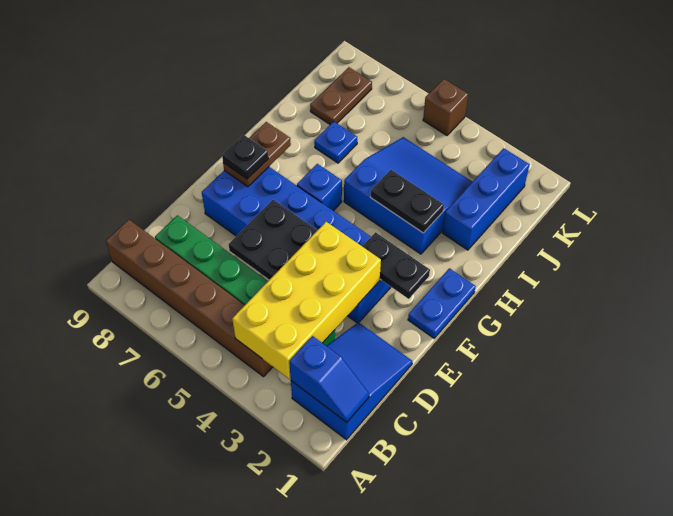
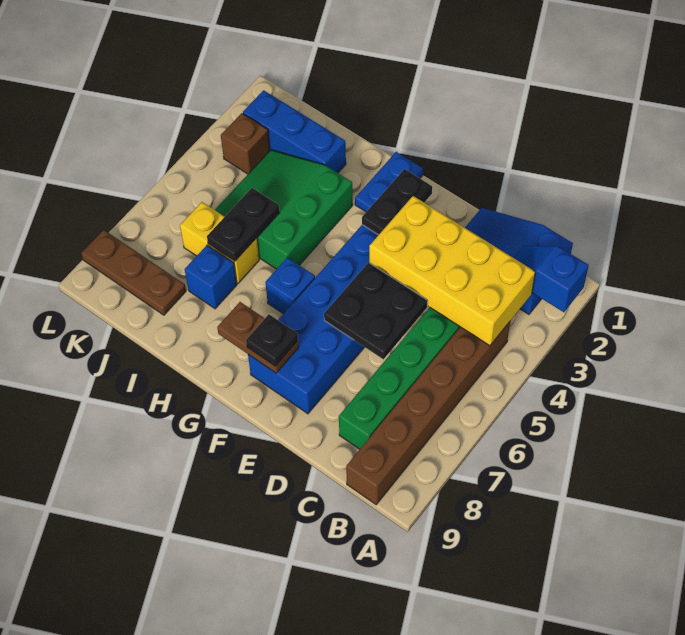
blue 1x2 slope [289,336,369,422] -> blue 1x2 slope turned to [514,246,589,312]
blue 1x2 plate [408,268,476,338] -> blue 1x2 plate turned to [355,152,423,212]
blue 3x3 slope [344,137,472,254] -> green 3x3 slope [215,150,353,269]
black 1x2 plate [371,170,444,233] -> black 1x2 plate moved to [207,188,280,261]
none -> yellow 1x2 brick [180,202,259,283]
blue 1x1 plate [314,121,357,163] -> blue 1x1 brick [185,245,237,309]
brown 1x2 plate [310,67,372,124] -> brown 1x3 plate [81,230,186,315]
brown 1x1 brick [423,79,468,135] -> brown 1x1 brick moved to [221,113,270,174]

